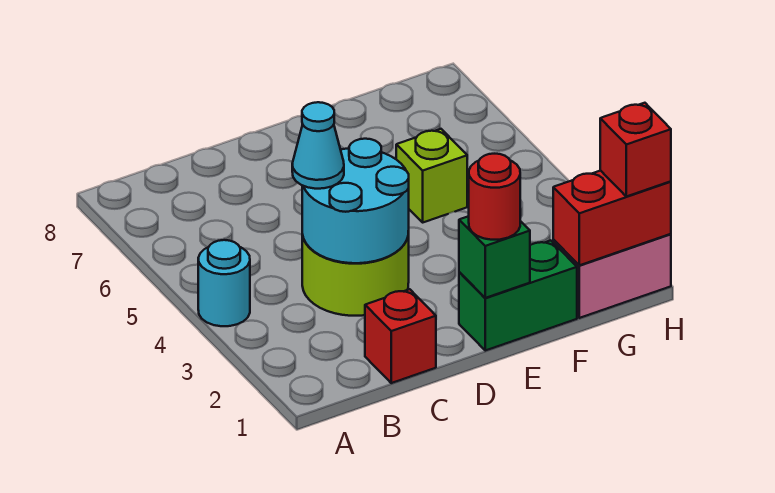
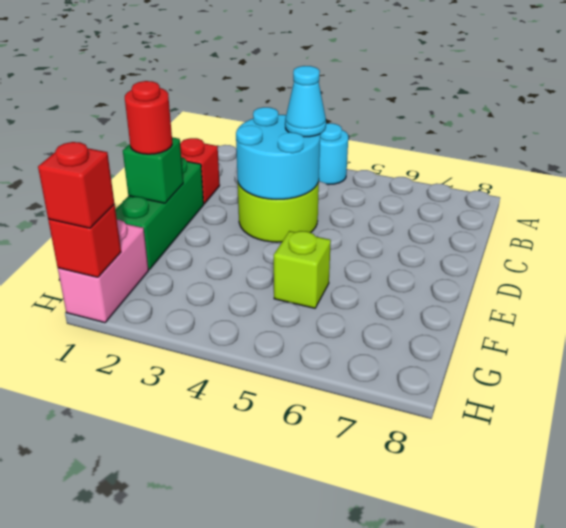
green 1x2 brick [459,240,577,351] -> green 1x3 brick [115,157,204,270]
red 1x2 brick [553,171,671,265] -> red 1x1 brick [48,205,121,277]

